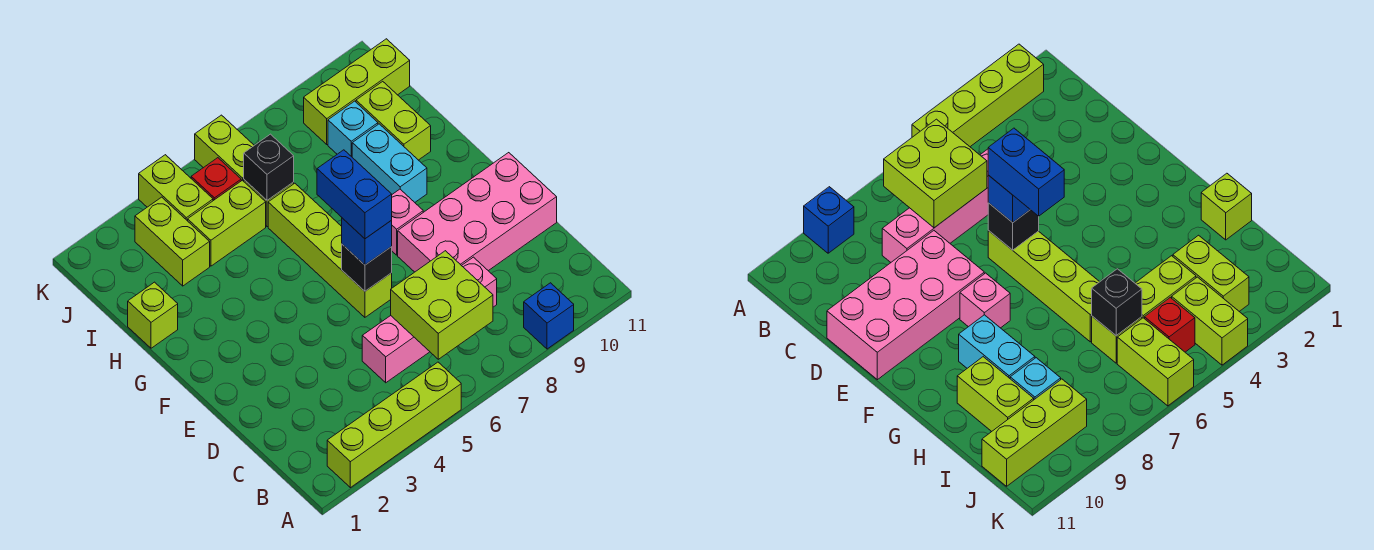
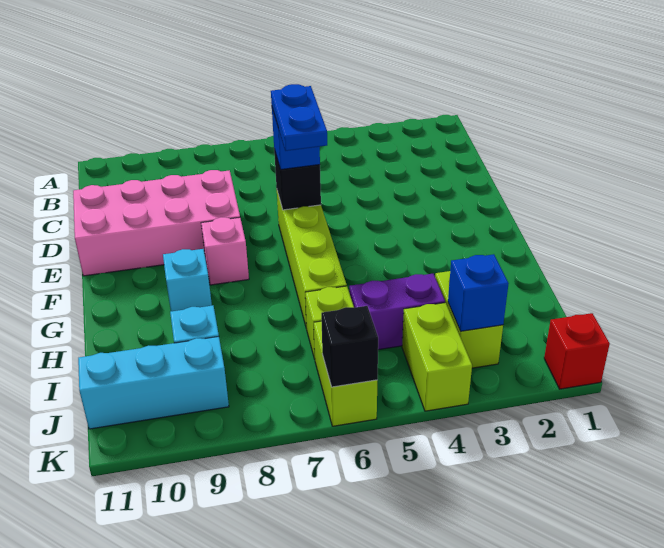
lime 1x4 brick [327,362,461,488] -> none
blue 1x1 brick [524,283,574,349] -> blue 1x1 brick moved to [448,254,509,331]
lime 2x2 brick [391,251,493,359] -> none
pink 1x4 brick [362,257,497,383] -> none
blue 1x2 brick [317,150,392,239] -> blue 1x2 plate [271,84,327,151]
cyan 1x2 brick [352,124,427,202] -> cyan 1x1 brick [163,249,212,311]
lime 1x1 brick [128,282,178,348] -> none
lime 1x2 brick [356,81,431,160] -> none
lime 1x2 brick [188,180,266,266] -> purple 1x2 brick [349,274,445,350]
black 1x1 brick [244,134,294,200] -> black 1x1 brick moved to [321,306,378,387]
red 1x1 brick [191,158,241,201] -> red 1x1 brick moved to [544,313,610,389]
lime 1x3 brick [304,39,410,144] -> cyan 1x3 brick [78,337,229,429]

